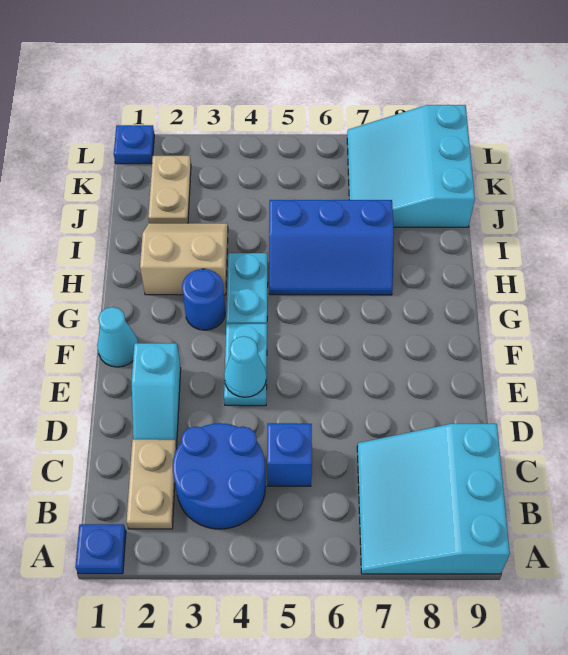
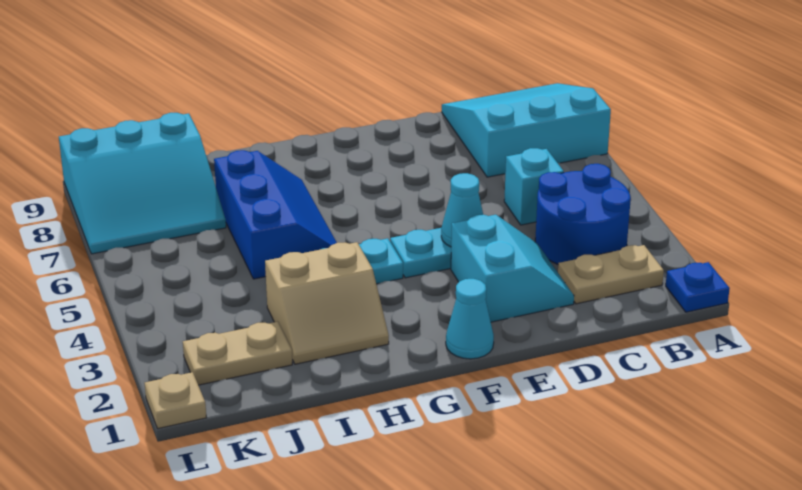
cyan 3x3 slope [357,424,510,574] -> cyan 3x3 slope turned to [442,83,611,177]
blue 1x1 brick [267,423,312,486] -> cyan 1x1 brick [504,148,564,225]
cyan 1x2 slope [132,343,181,445] -> cyan 2x2 slope [451,215,574,322]
blue 1x1 round brick [182,269,225,330] -> none
tan 2x2 slope [140,223,228,295] -> tan 2x2 slope turned to [265,242,389,364]
blue 1x1 plate [114,125,154,164] -> tan 1x1 plate [145,372,206,429]

